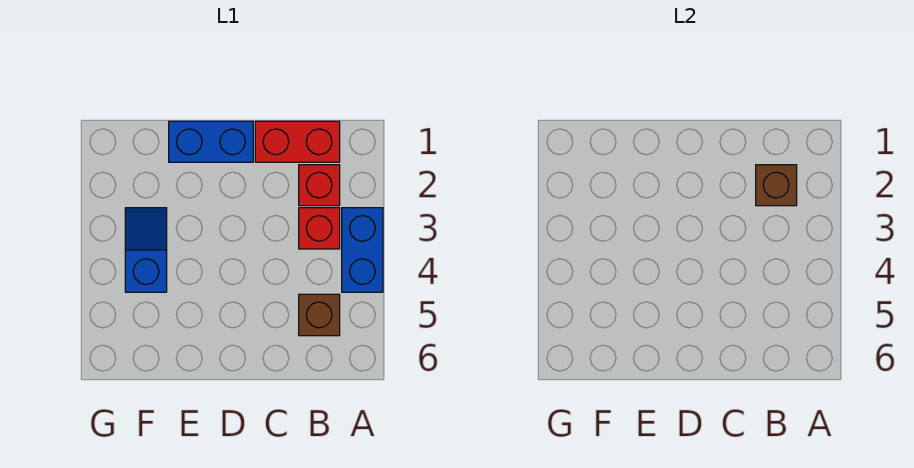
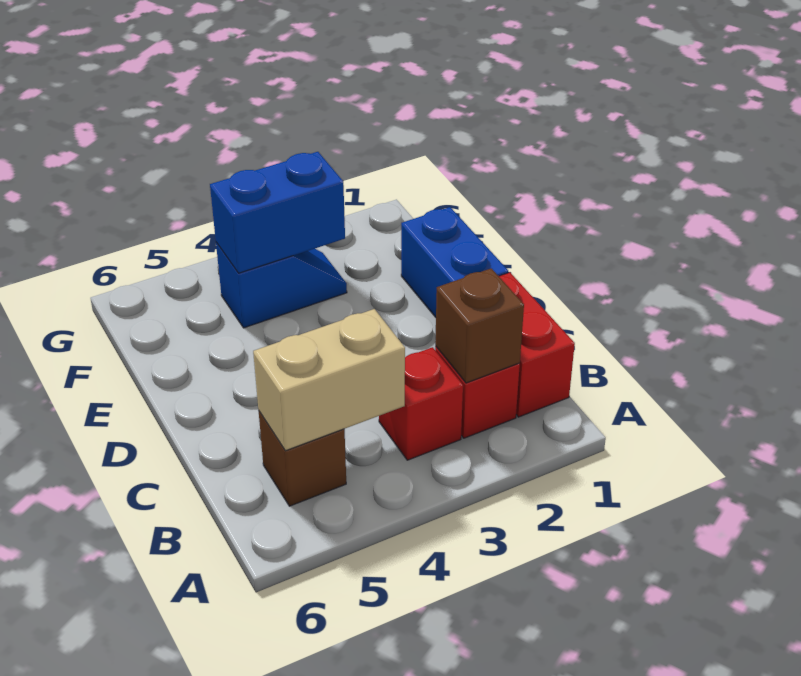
blue 1x2 brick [342,208,383,292] -> blue 1x2 brick moved to [210,152,345,273]
none -> tan 1x2 brick [253,309,405,451]

